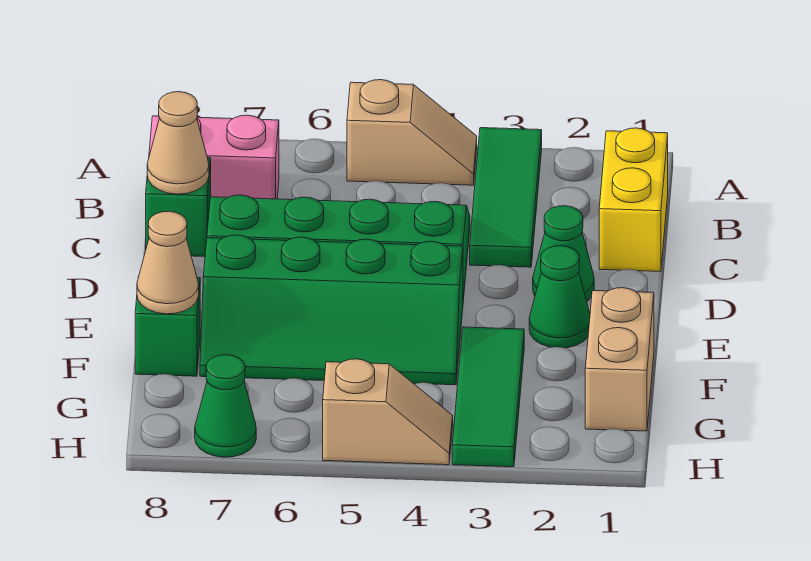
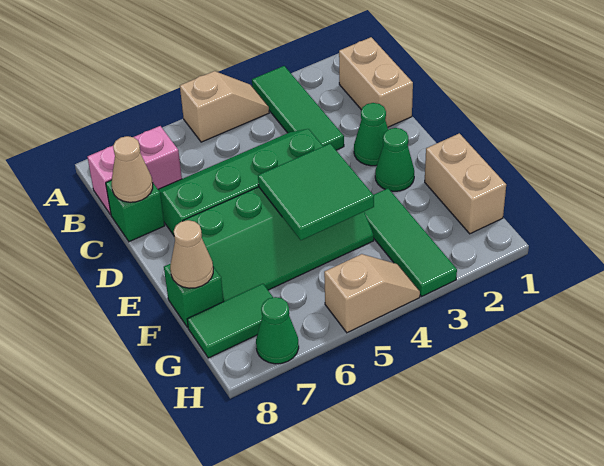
yellow 1x2 brick [599,128,668,272] -> tan 1x2 brick [339,37,413,127]
none -> green 2x2 tile [258,144,374,240]
none -> green 1x2 tile [187,284,273,358]

